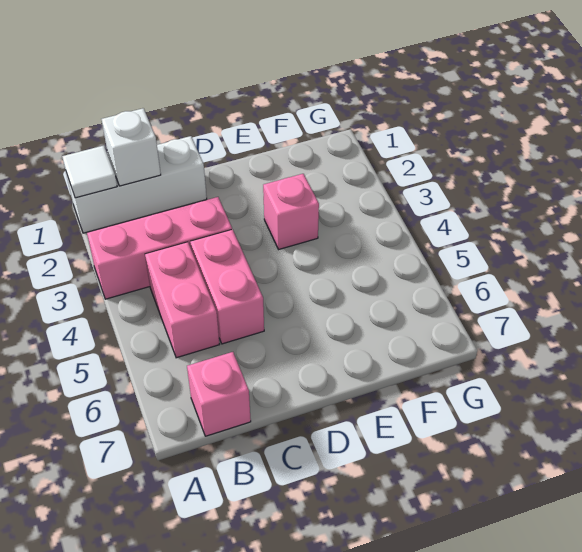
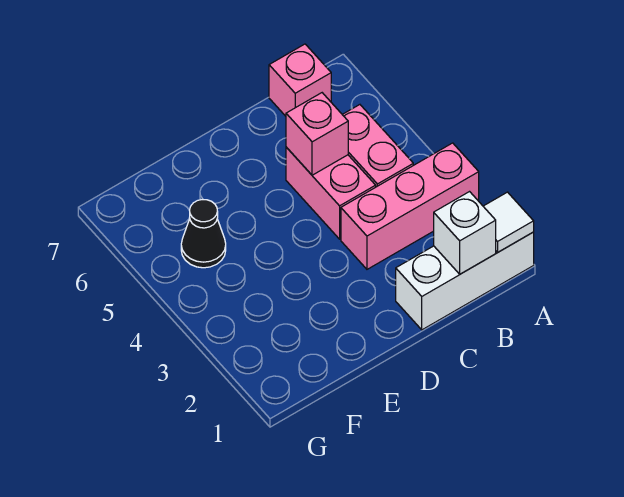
pink 1x1 brick [263,174,319,249] -> pink 1x1 brick moved to [286,93,348,175]
none -> black 1x1 cone [181,200,226,268]

